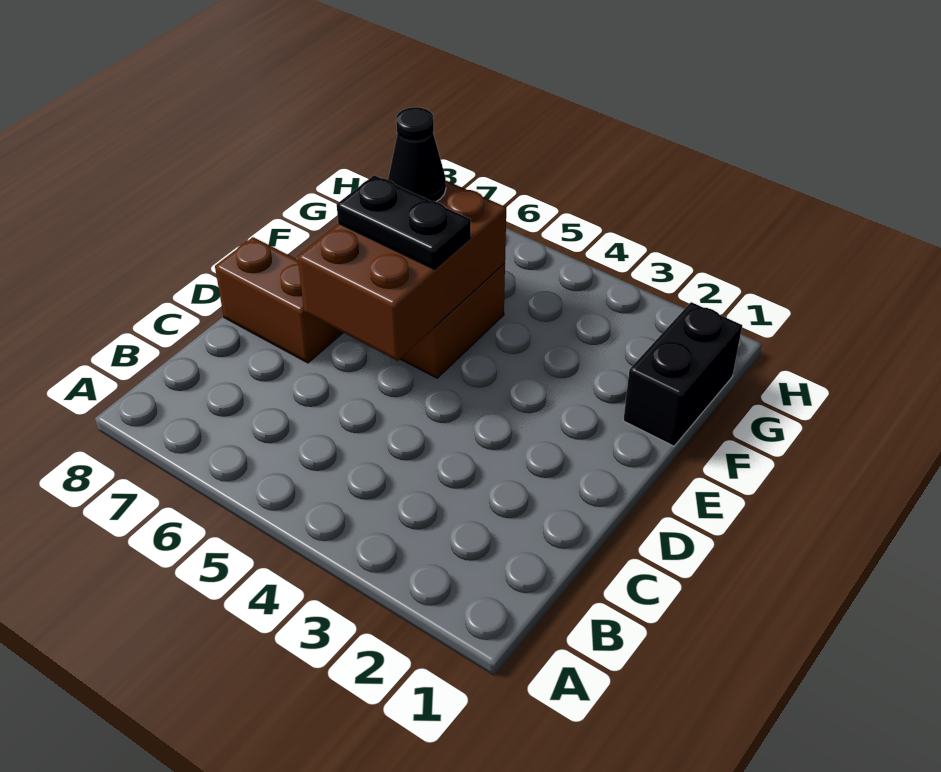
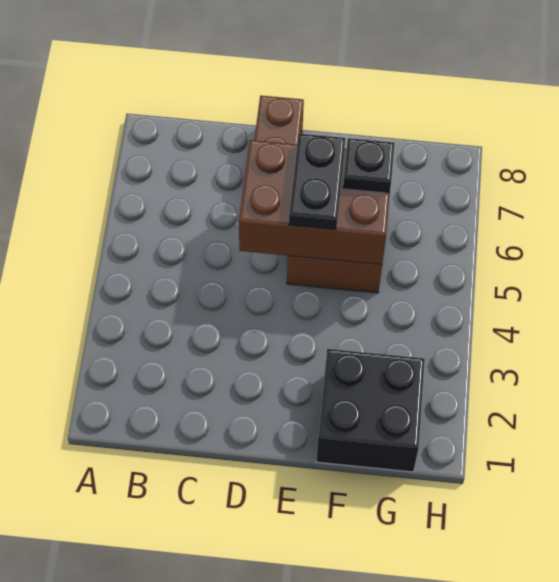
black 1x2 brick [623,302,742,446] -> black 2x2 brick [316,349,425,472]
black 1x1 cone [388,107,446,202] -> black 1x1 plate [343,138,395,192]

